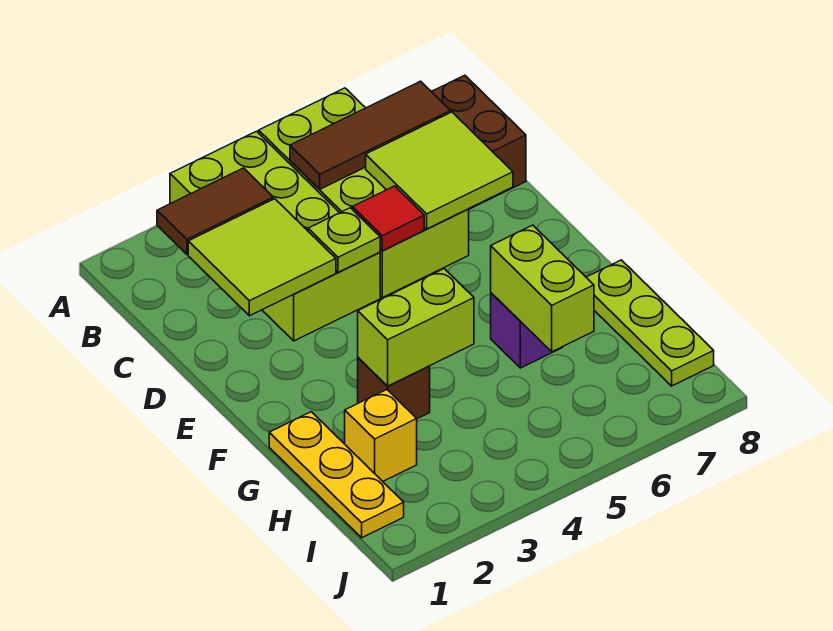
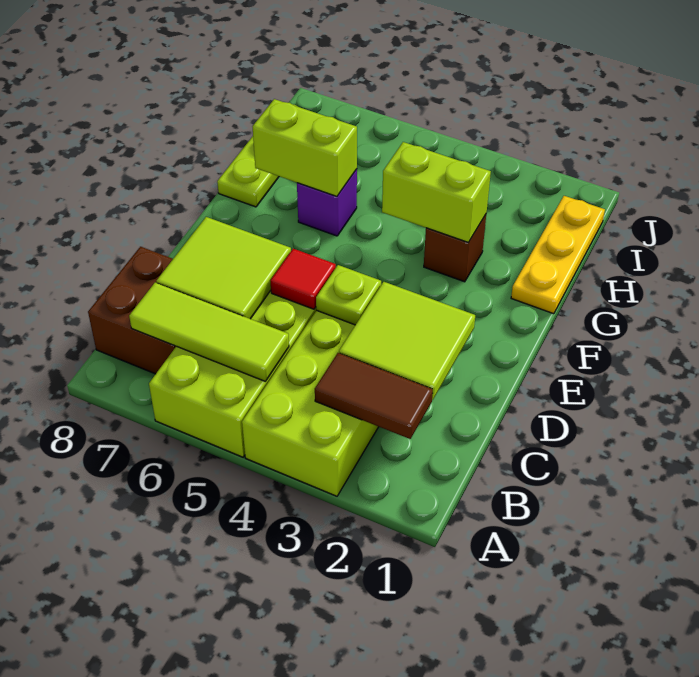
brown 1x3 tile [290,81,450,189] -> lime 1x3 tile [129,283,289,381]
lime 1x2 brick [491,225,594,352] -> lime 1x2 brick turned to [252,99,357,196]
yellow 1x1 brick [345,390,417,481] -> none

